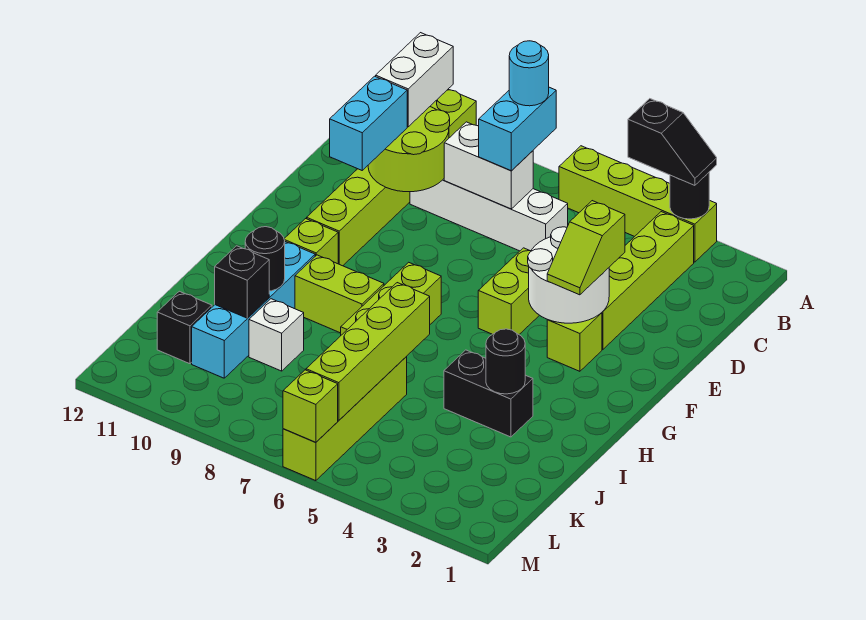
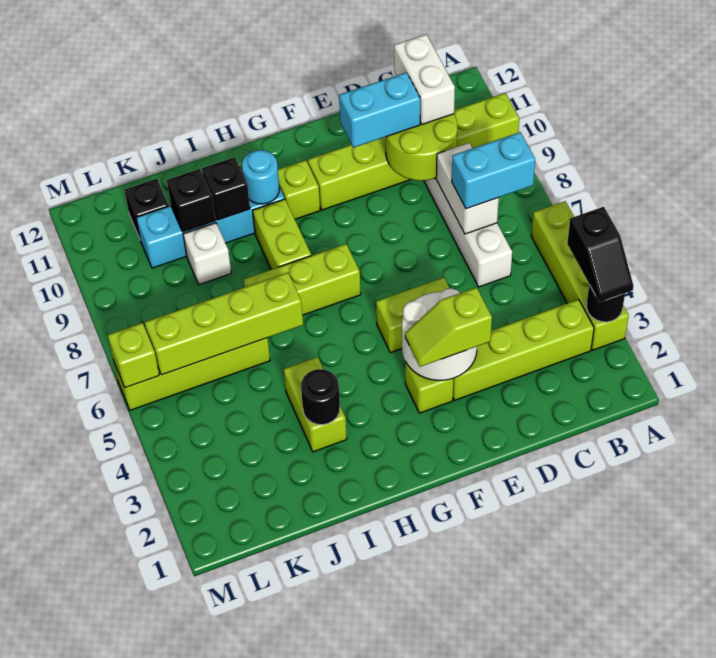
cyan 1x1 round brick [509,41,549,106] -> cyan 1x1 round brick moved to [242,150,279,204]
white 1x2 brick [376,33,453,127] -> white 1x2 brick turned to [394,34,455,124]
black 1x2 brick [444,350,533,437] -> lime 1x2 brick [284,357,347,452]
black 1x1 round brick [245,227,285,291] -> black 1x1 brick [202,157,250,220]

